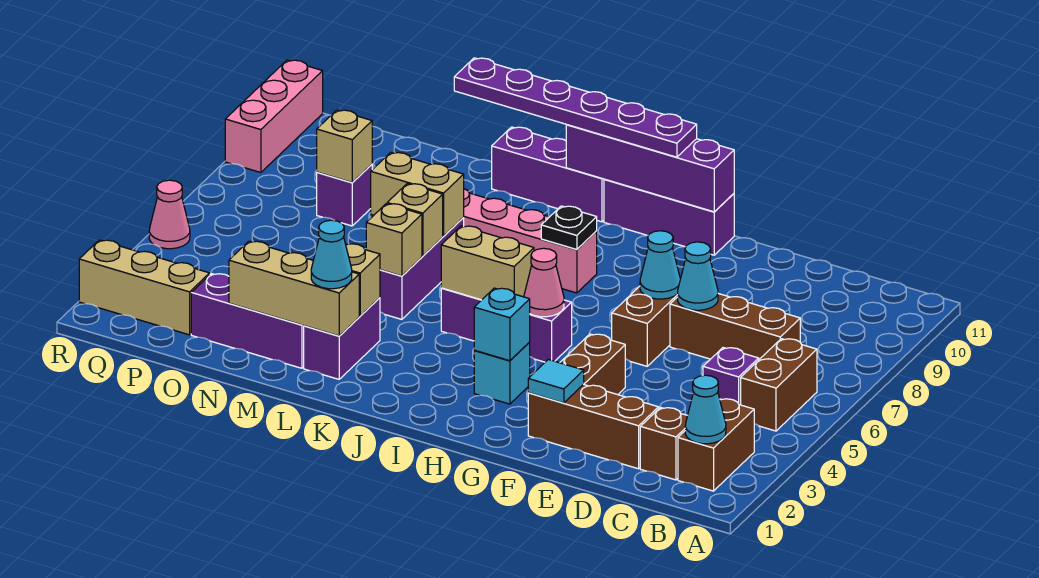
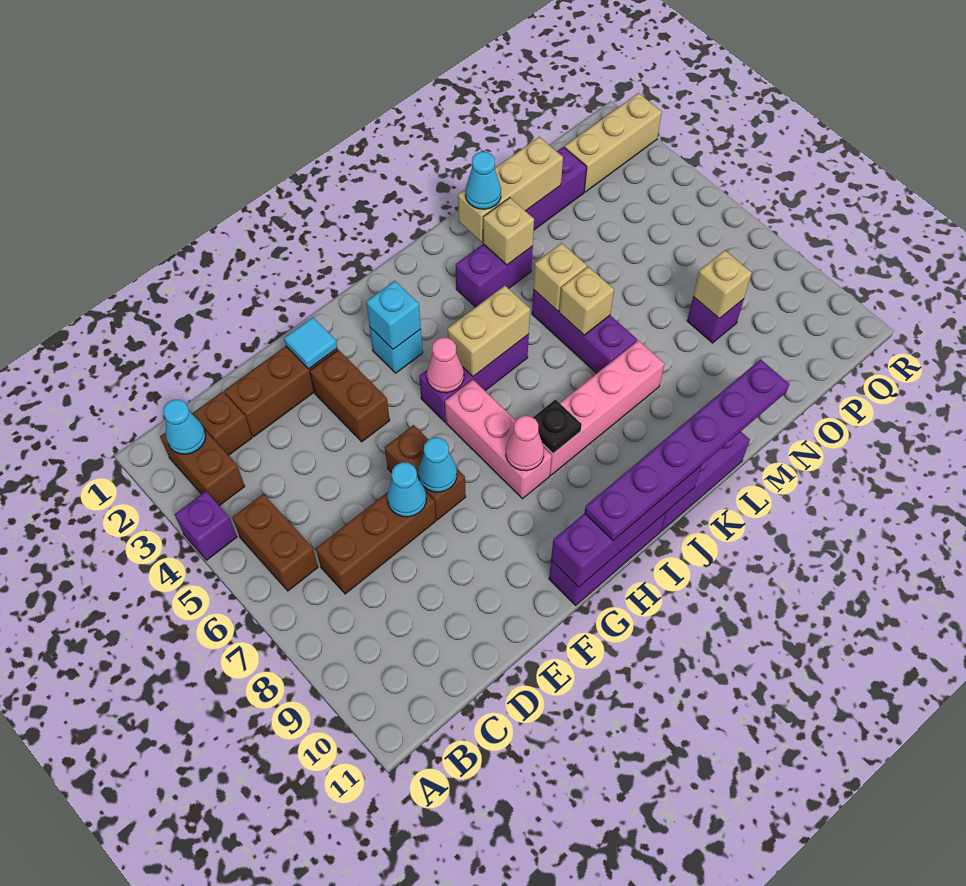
purple 1x1 brick [703,348,759,405] -> purple 1x1 brick moved to [175,491,237,560]
purple 1x2 brick [304,298,380,379] -> purple 1x2 brick turned to [456,244,533,307]
tan 1x2 brick [371,152,464,236] -> none
pink 1x1 cone [149,180,190,249] -> pink 1x1 cone moved to [506,416,544,471]
pink 1x3 brick [225,60,323,173] -> pink 1x3 brick moved to [445,380,552,499]

